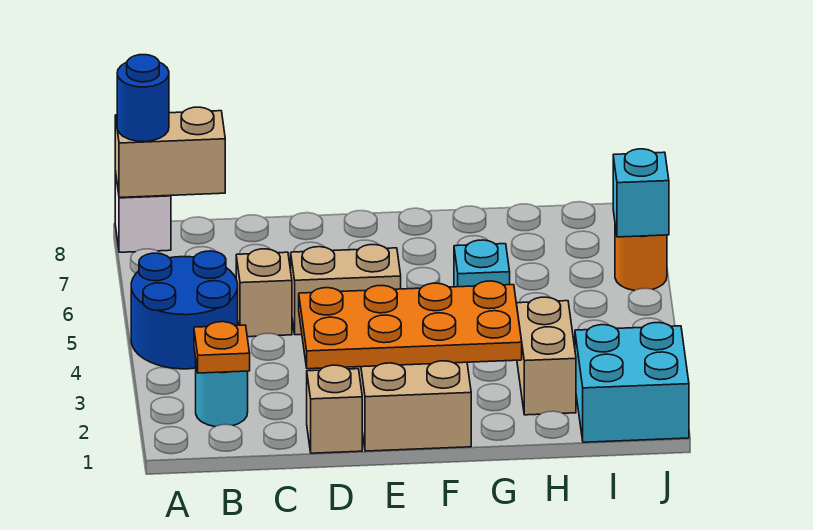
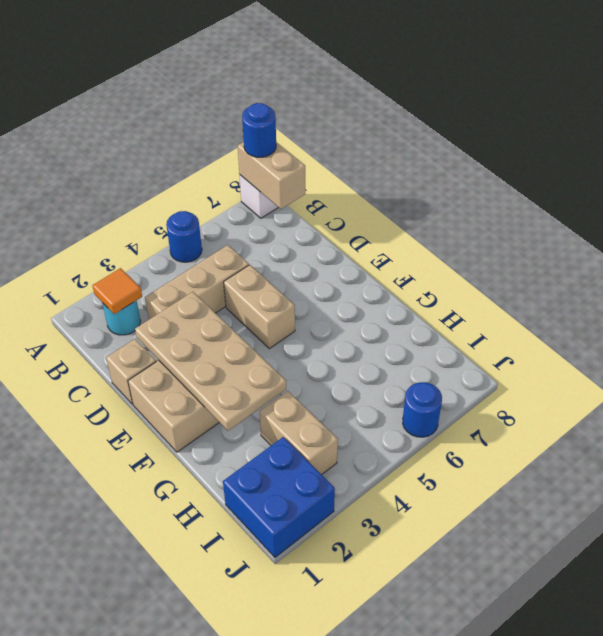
blue 2x2 round brick [131,251,238,369] -> blue 1x1 round brick [166,211,202,262]
orange 1x1 plate [194,322,250,373] -> orange 1x1 tile [92,268,142,314]
tan 1x1 brick [236,249,292,337] -> tan 1x3 brick [145,245,249,319]
orange 2x4 plate [299,281,522,369] -> tan 2x4 plate [135,292,286,431]
cyan 1x1 brick [454,240,510,287] -> none
tan 1x2 brick [516,297,576,415] -> tan 1x2 brick turned to [260,391,338,475]
cyan 2x2 brick [575,322,689,442] -> blue 2x2 brick [223,437,335,557]
orange 1x1 round brick [615,226,667,291] -> blue 1x1 round brick [403,382,442,437]
cyan 1x1 brick [613,149,669,237] -> none

